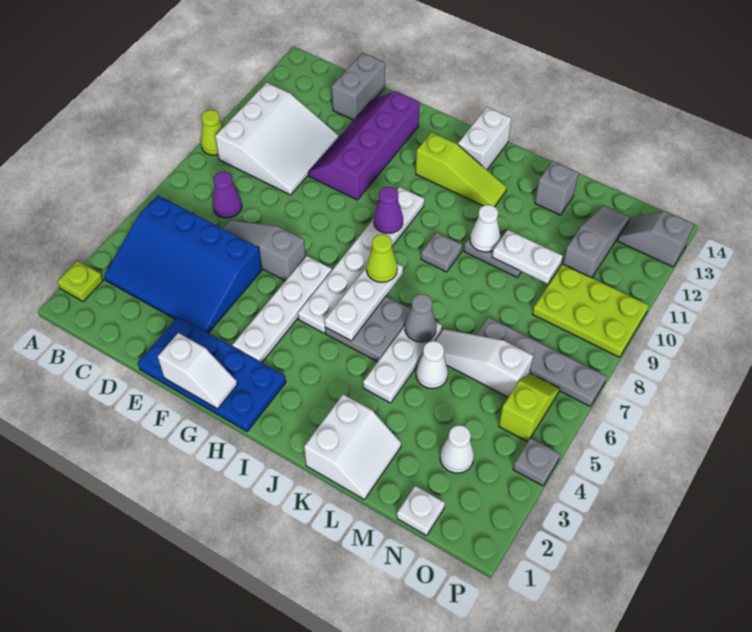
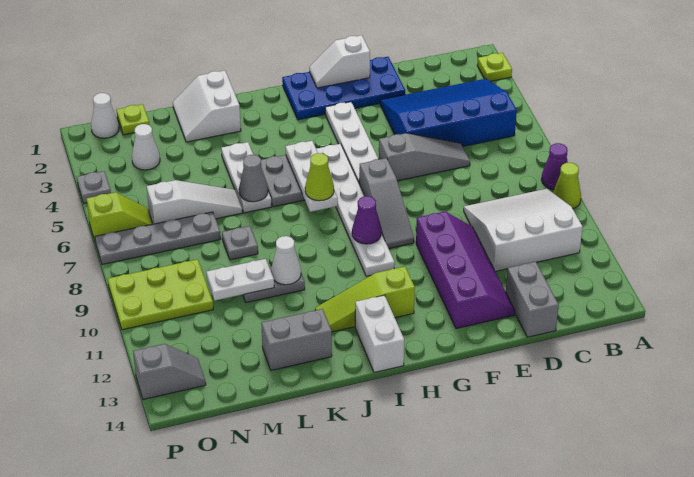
white 3x3 slope [215,82,339,195] -> white 3x3 slope turned to [464,189,583,271]
purple 1x1 cone [213,172,242,218] -> purple 1x1 cone moved to [541,143,568,189]
grey 1x1 plate [421,232,462,272] -> grey 1x1 plate moved to [222,226,258,260]
white 1x1 cone [416,341,448,389] -> white 1x1 cone moved to [91,93,119,138]
grey 1x1 brick [535,161,579,215] -> grey 1x2 brick [261,309,332,370]
white 1x1 plate [397,486,445,535] -> lime 1x1 plate [116,104,149,135]
grey 1x3 slope [563,205,629,278] -> grey 1x3 slope moved to [359,158,414,248]
lime 1x2 slope [499,374,560,442] -> lime 1x2 slope turned to [86,192,152,240]

